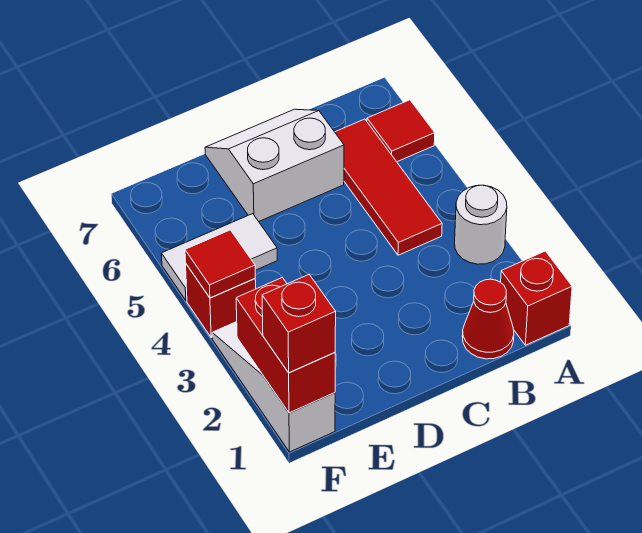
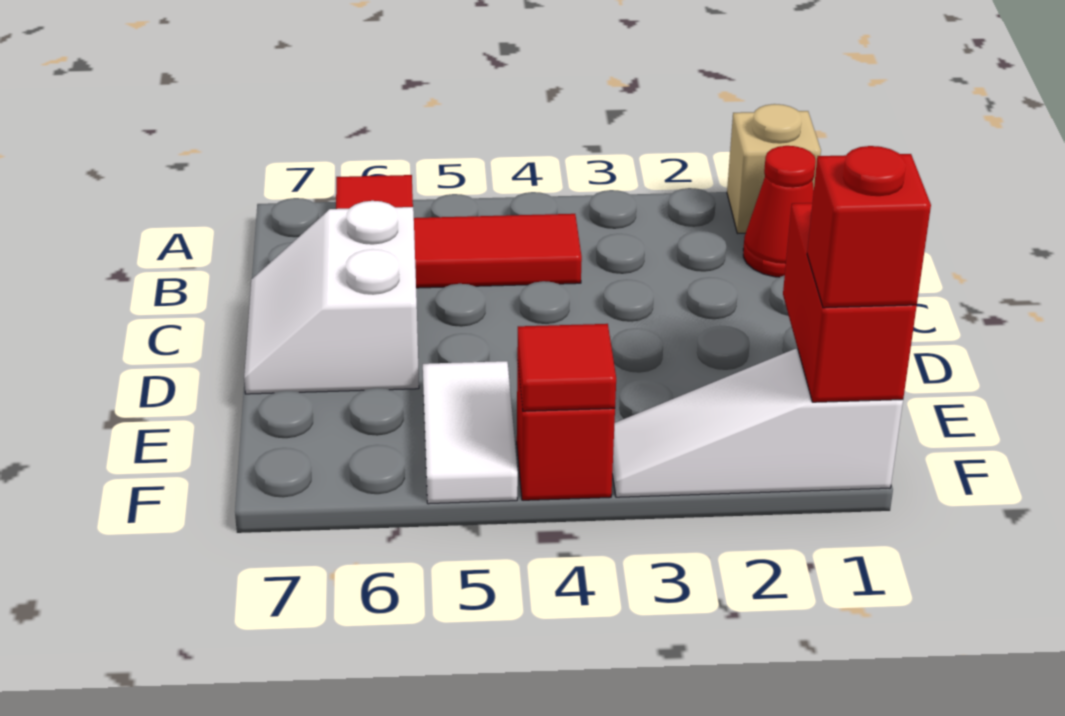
red 1x1 brick [501,251,572,345] -> tan 1x1 brick [727,104,821,233]
white 1x1 round brick [455,185,507,264] -> none
red 1x2 brick [236,278,335,413] -> red 1x2 brick turned to [783,203,917,402]

